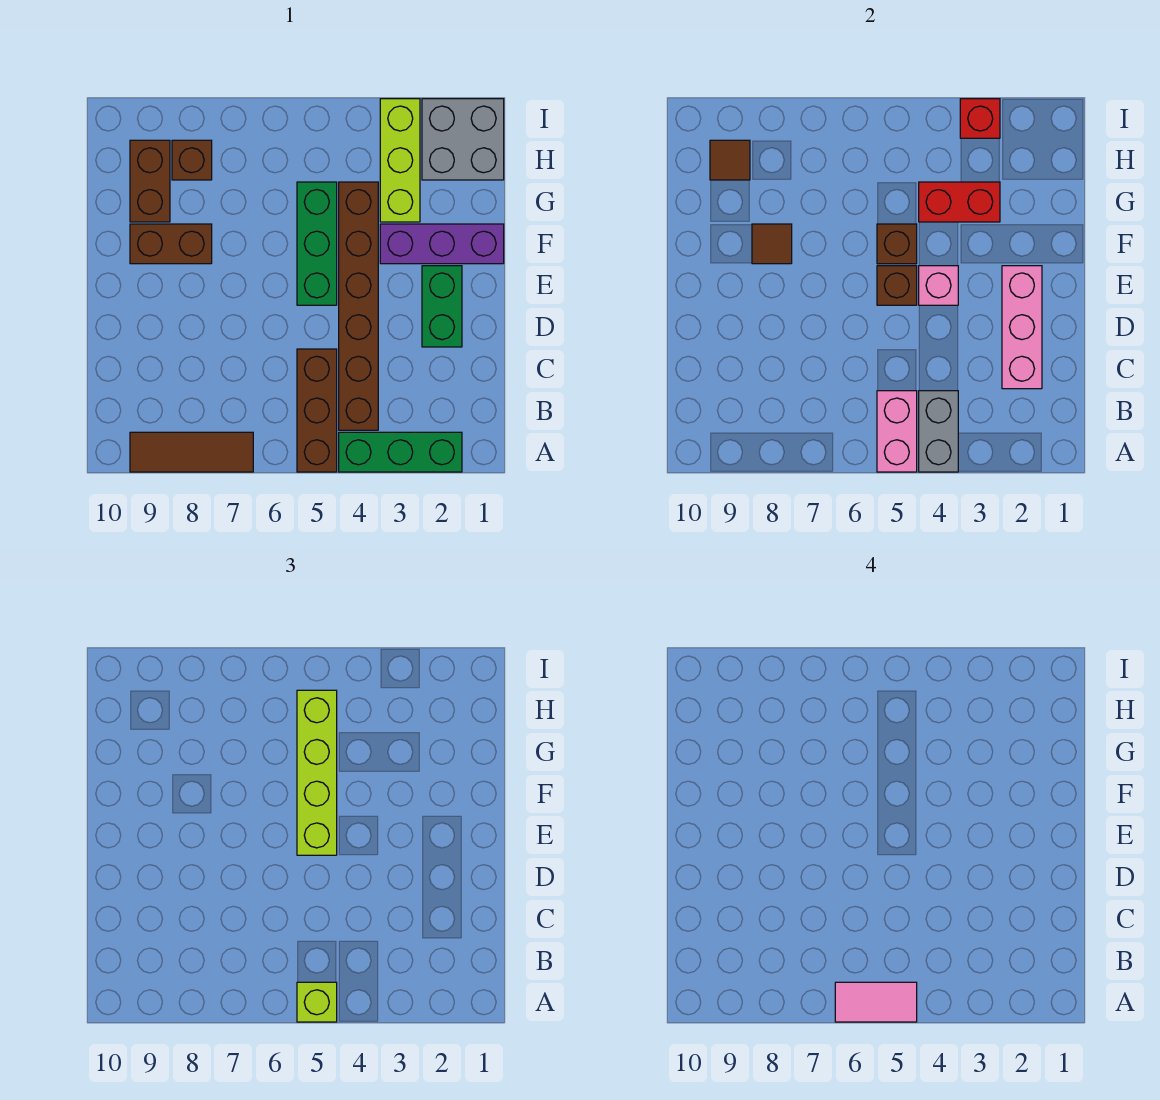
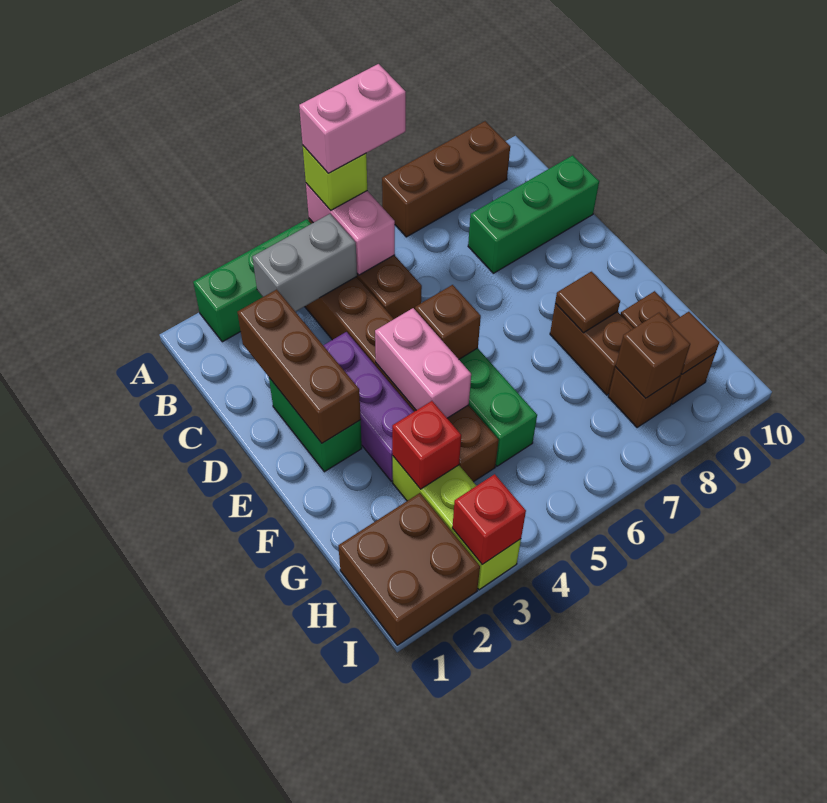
grey 1x2 brick [919,391,958,472] -> grey 1x2 brick turned to [253,214,357,312]
pink 1x2 tile [835,982,917,1022] -> pink 1x2 brick [299,64,406,173]
brown 1x3 tile [130,432,253,472] -> brown 1x3 brick [382,121,510,237]
pink 1x3 brick [1002,266,1042,389] -> brown 1x3 brick [237,290,361,443]
none -> green 1x3 brick [468,155,599,273]
pink 1x1 brick [919,266,958,305] -> pink 1x2 brick [375,308,471,418]
lime 1x4 brick [297,690,337,855] -> none
purple 1x3 brick [380,224,504,264] -> purple 1x3 brick turned to [323,332,414,481]
brown 1x1 brick [877,224,917,264] -> brown 1x1 brick moved to [616,313,690,398]
brown 1x2 brick [130,224,212,264] -> brown 1x2 brick turned to [550,304,634,395]
red 1x2 brick [919,182,1000,222] -> red 1x1 brick [392,401,461,489]
grey 2x2 brick [422,99,504,180] -> brown 2x2 brick [338,493,480,645]

